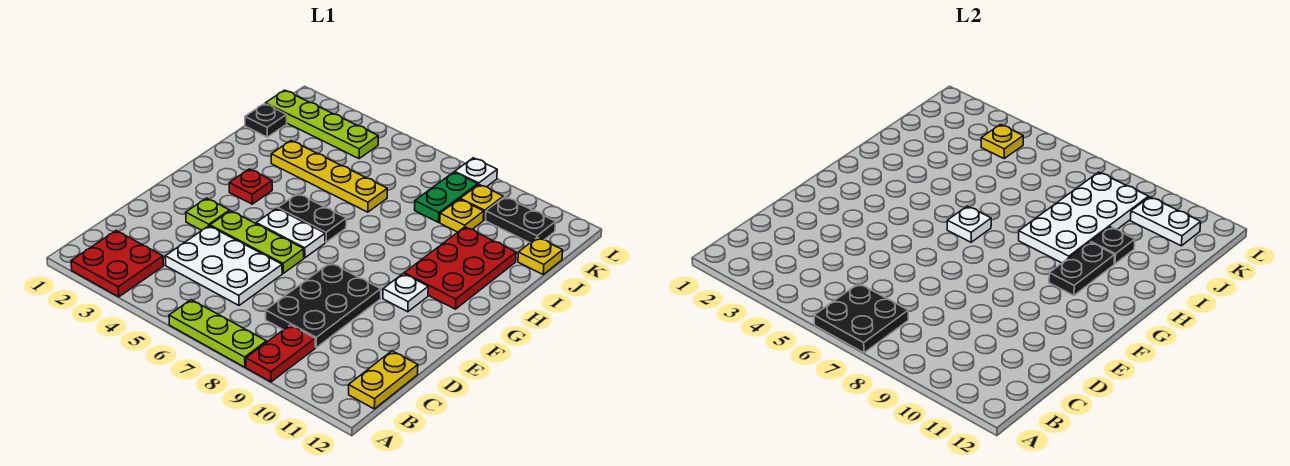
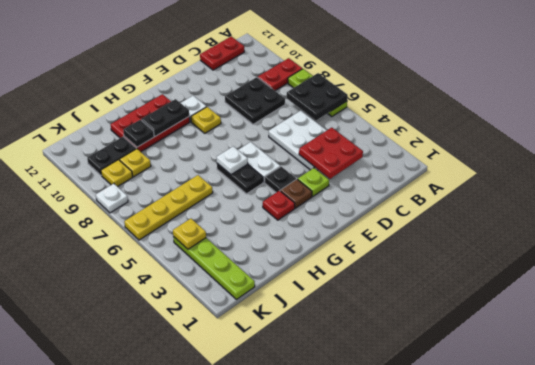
red 2x2 plate [71,231,164,297] -> red 2x2 plate moved to [299,128,363,179]
yellow 1x2 plate [349,351,418,409] -> red 1x2 plate [200,36,244,70]
black 2x3 plate [266,263,381,347] -> black 2x2 plate [225,77,285,124]
lime 1x3 plate [210,211,304,273] -> none
none -> brown 1x1 plate [280,179,312,208]
white 2x4 plate [1019,172,1148,263] -> none
yellow 1x4 plate [271,141,387,212] -> yellow 1x4 plate turned to [124,175,213,240]
black 1x1 plate [245,104,287,137] -> black 1x1 plate moved to [265,167,296,192]
green 1x2 plate [415,172,478,222] -> none
yellow 1x1 plate [518,237,563,274] -> yellow 1x1 plate moved to [191,107,221,133]
black 1x2 plate [486,197,556,243] -> black 1x2 plate turned to [87,137,136,175]
white 1x2 plate [1131,197,1201,246] -> none

